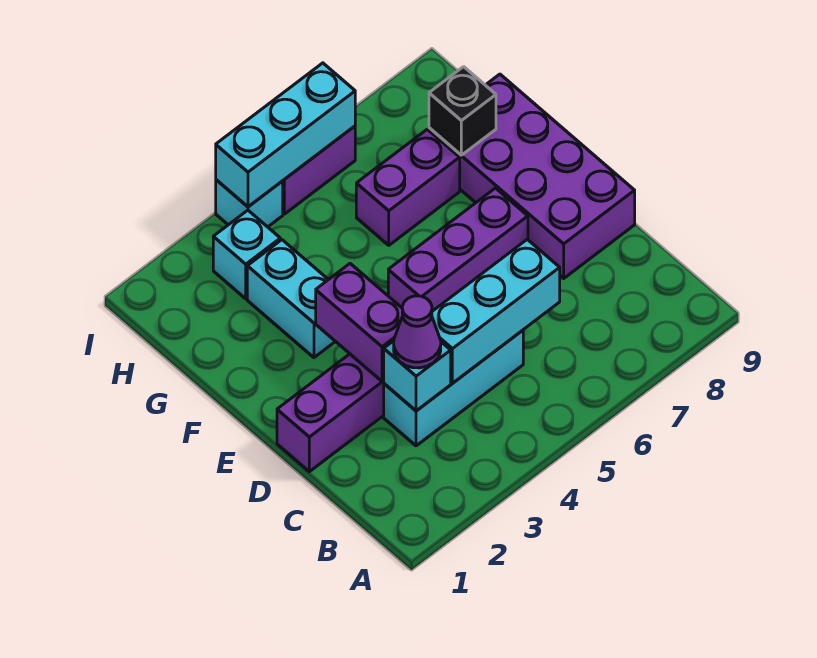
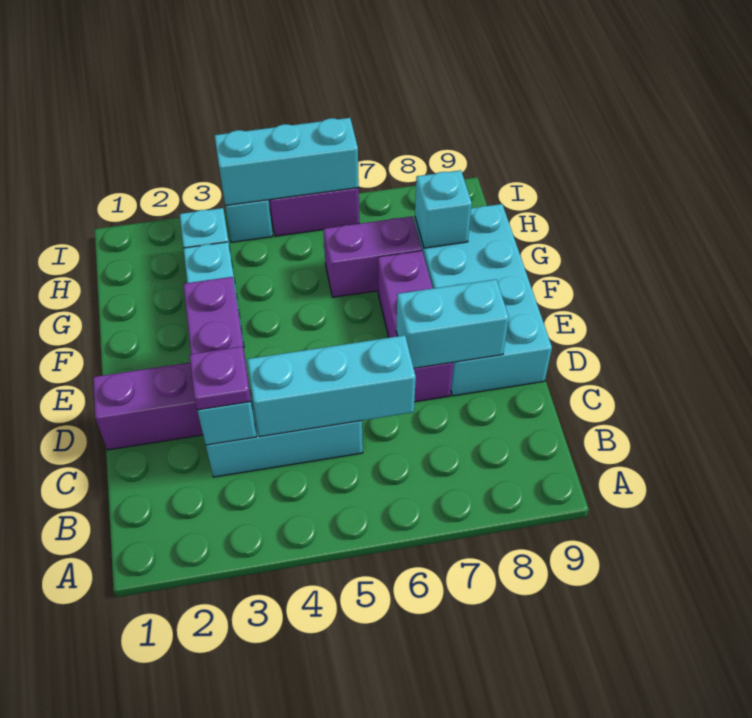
purple 1x1 cone [394,296,441,368] -> purple 1x1 plate [190,347,251,410]
none -> cyan 1x2 brick [396,279,509,368]
purple 2x4 brick [429,74,635,278] -> cyan 2x4 brick [415,204,552,396]
purple 1x3 brick [388,188,528,311] -> purple 1x3 brick turned to [378,251,453,402]
black 1x1 brick [429,67,496,155] -> cyan 1x1 brick [415,170,472,248]

